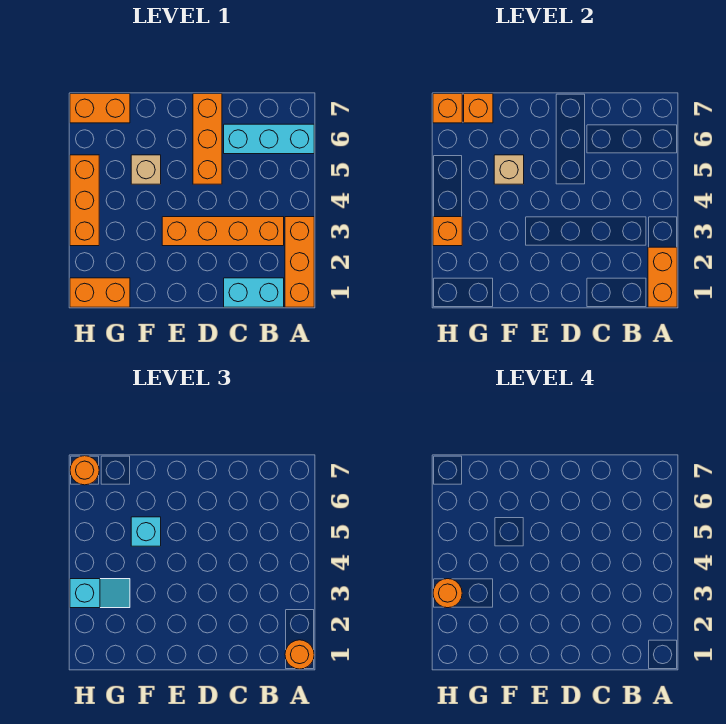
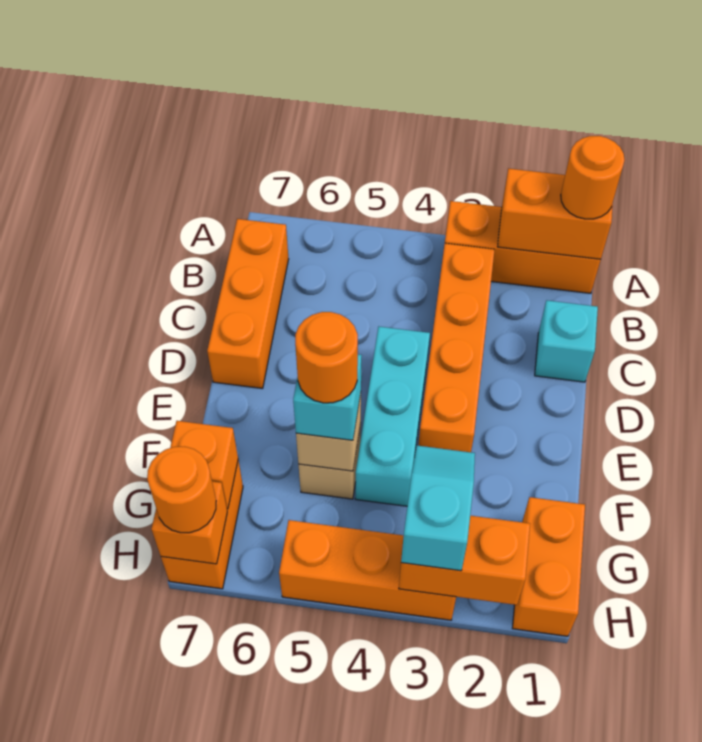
cyan 1x3 brick [224,124,314,154] -> cyan 1x3 brick moved to [355,327,430,506]
cyan 1x2 brick [224,278,284,307] -> cyan 1x1 brick [535,300,598,382]
orange 1x3 brick [193,94,222,184] -> orange 1x3 brick turned to [207,219,289,389]
orange 1x1 brick [433,217,462,246] -> orange 1x2 brick [399,516,530,605]
orange 1x1 round brick [433,579,462,608] -> orange 1x1 round brick moved to [295,312,358,403]

